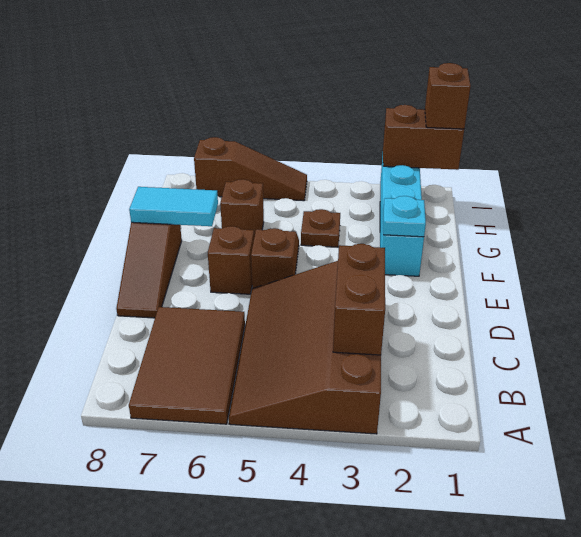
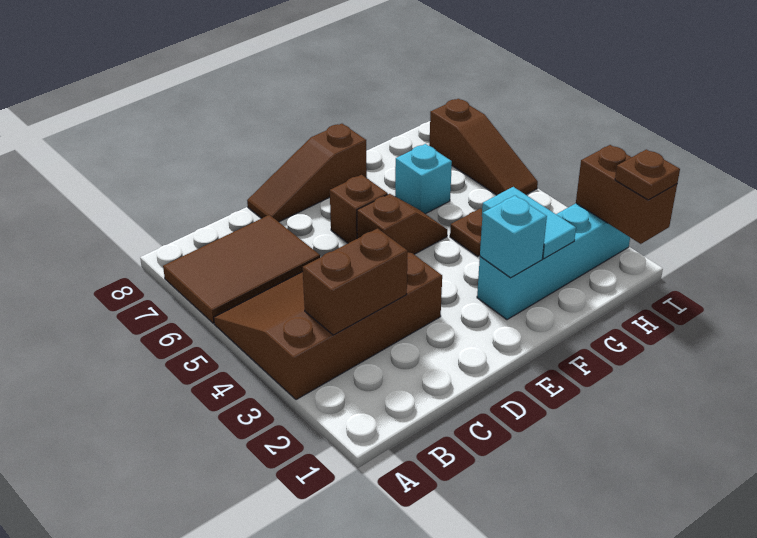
cyan 1x1 plate [383,196,426,237] -> cyan 1x1 brick [480,196,547,278]
cyan 1x2 tile [129,187,218,226] -> cyan 1x2 tile moved to [482,187,576,259]
brown 1x1 brick [220,179,264,237] -> cyan 1x1 brick [395,144,452,214]
brown 1x1 brick [425,63,471,129] -> brown 1x1 plate [615,149,680,200]

